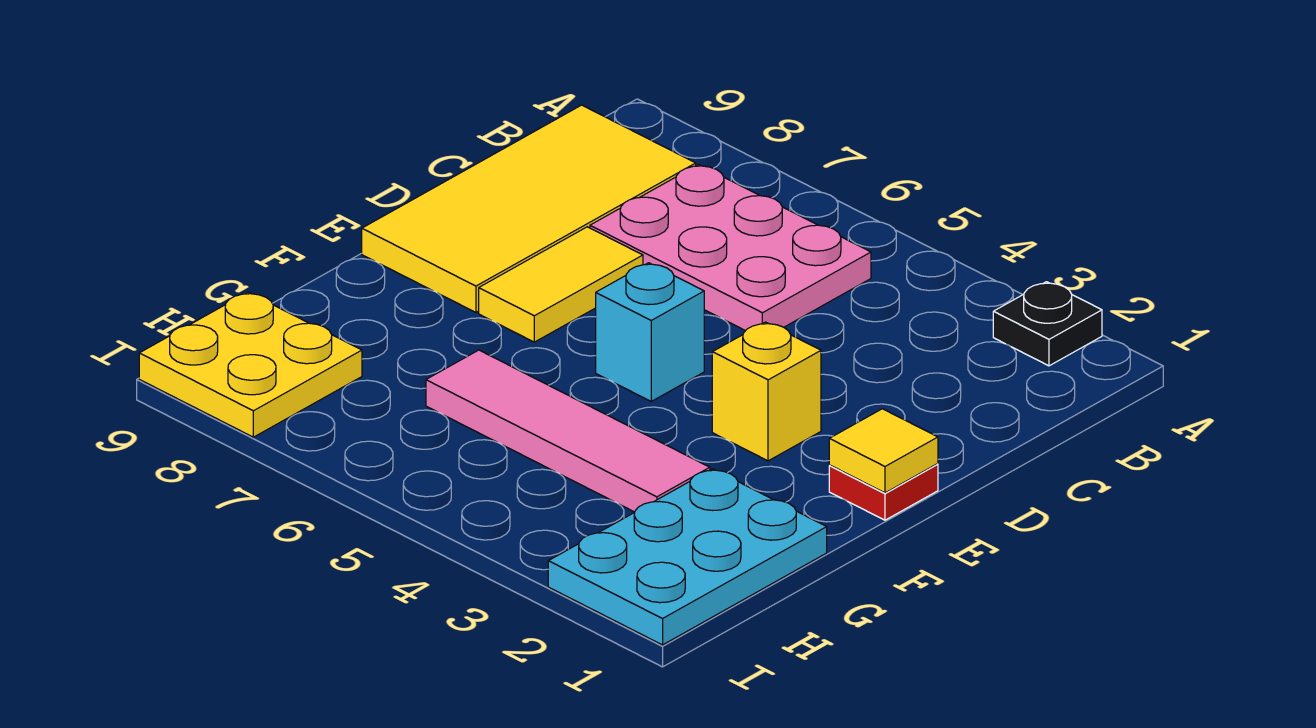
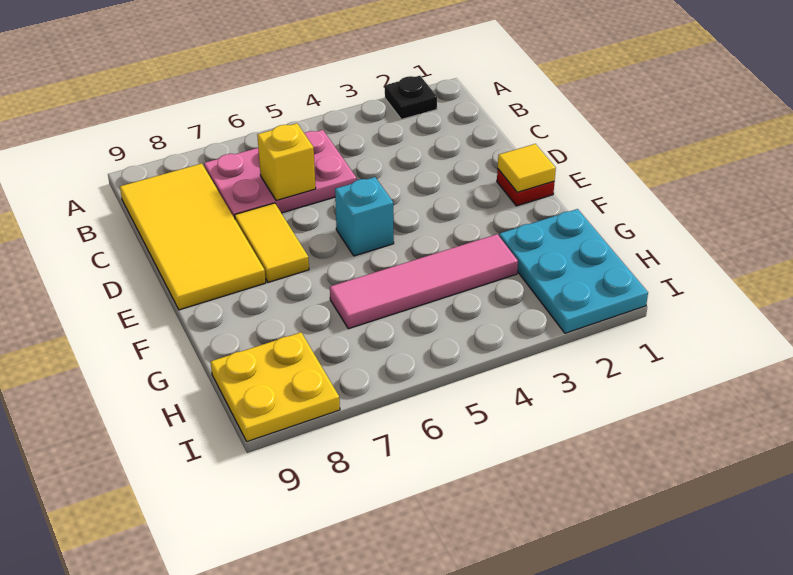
yellow 1x1 brick [712,322,821,461] -> yellow 1x1 brick moved to [257,123,316,200]

